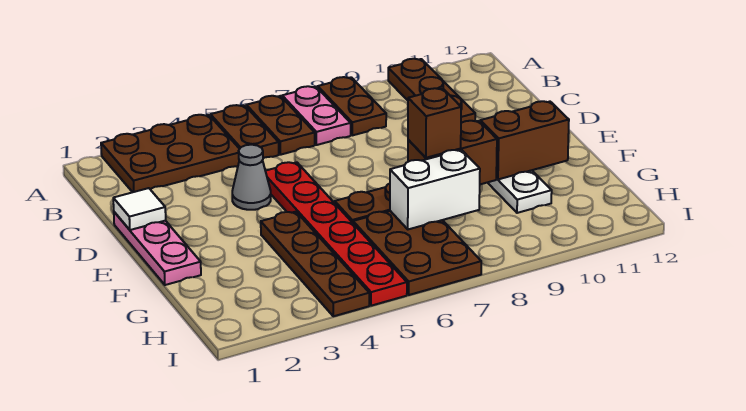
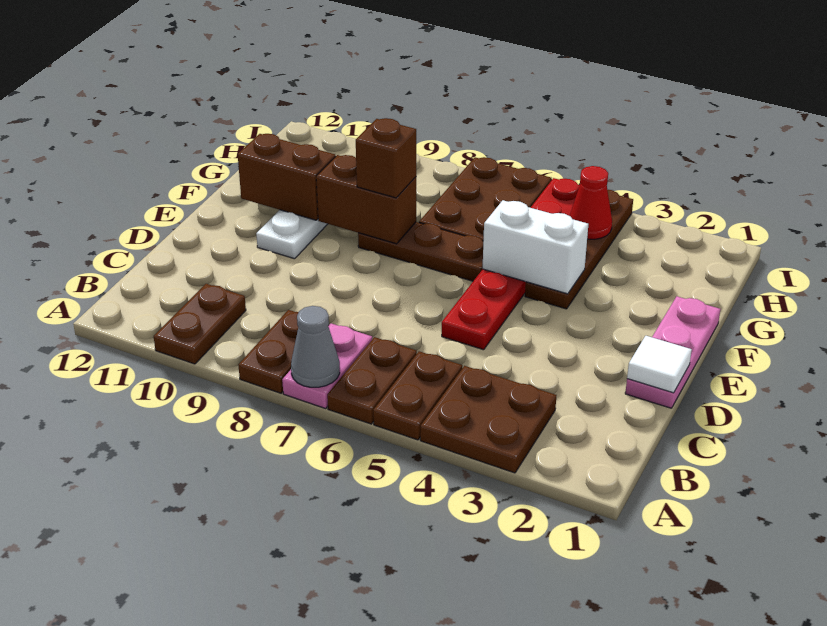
brown 2x3 plate [101,115,239,192] -> brown 2x2 plate [420,366,556,473]
brown 1x3 plate [388,59,475,123] -> brown 1x2 plate [154,284,246,364]
grey 1x1 cone [232,145,271,210] -> grey 1x1 cone moved to [291,306,340,387]
white 1x2 brick [390,150,480,229] -> white 1x2 brick moved to [483,200,588,294]
none -> red 1x1 cone [570,166,612,239]

